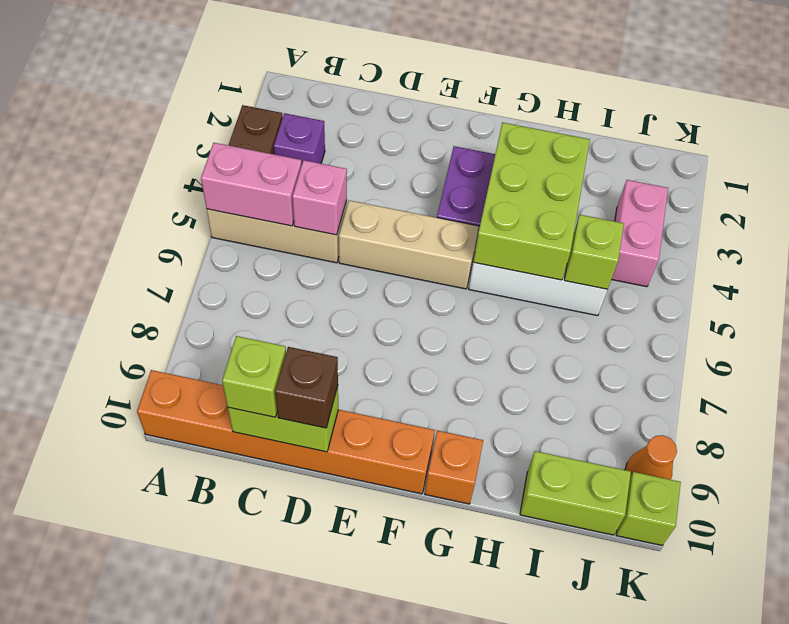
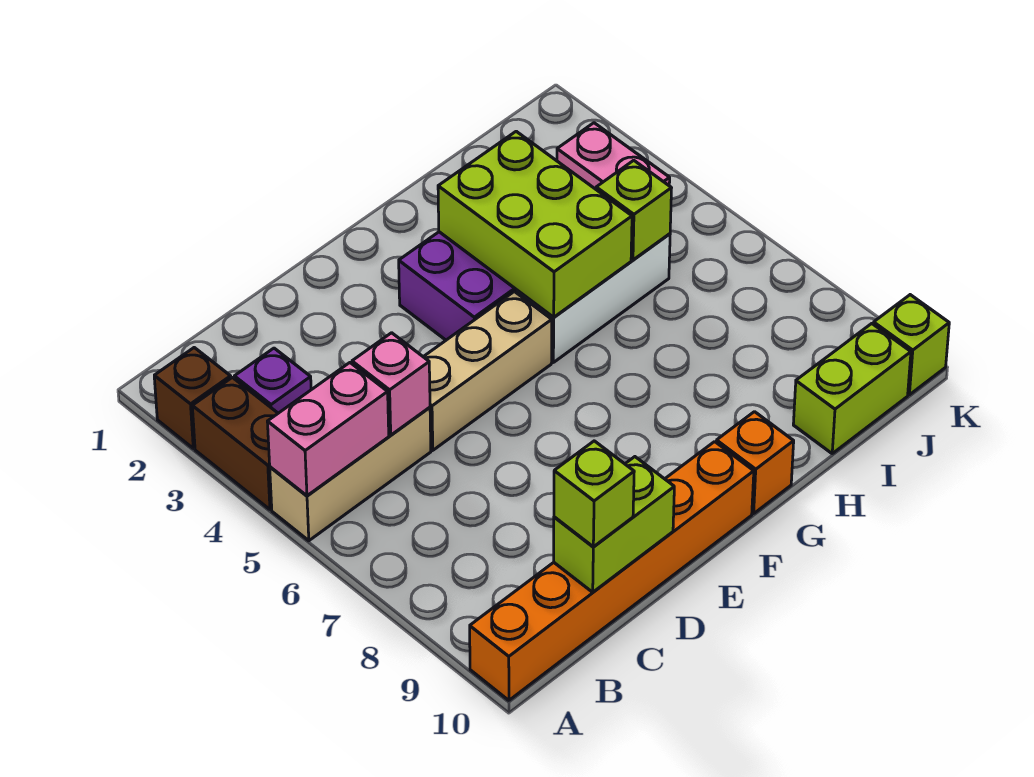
brown 1x1 brick [275,347,338,428] -> brown 1x1 brick moved to [154,348,231,448]
orange 1x1 cone [625,435,677,480] -> none

